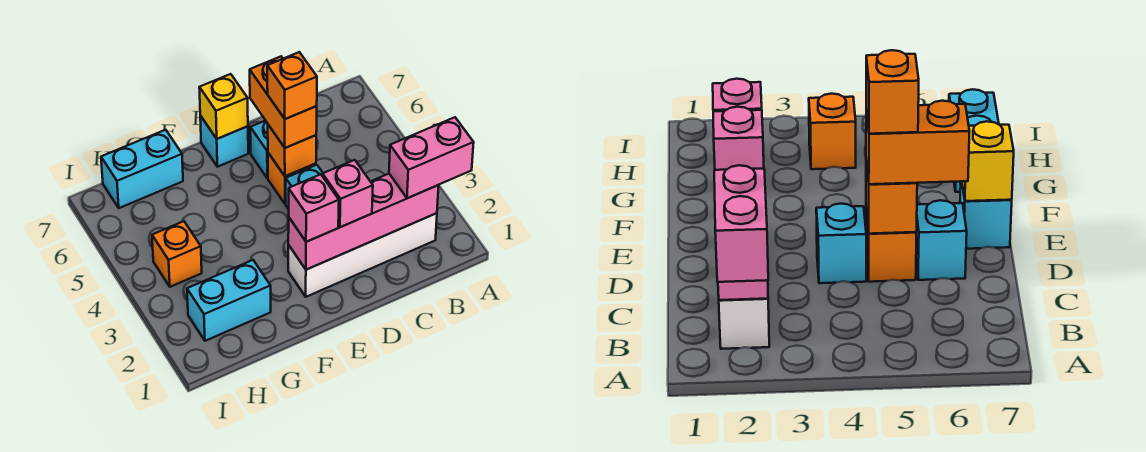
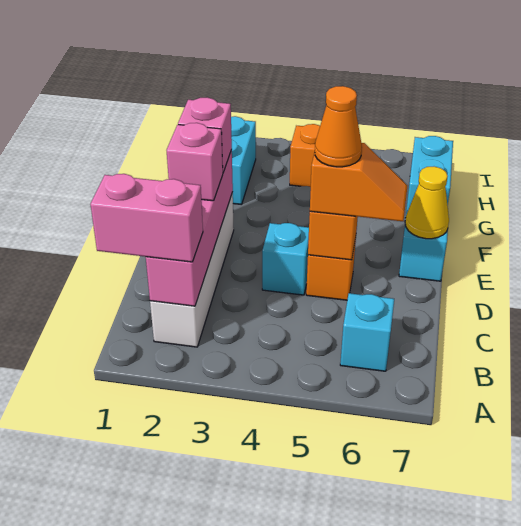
pink 1x2 brick [389,117,474,198] -> pink 1x2 brick turned to [90,174,203,262]
orange 1x2 brick [250,57,317,148] -> orange 1x2 slope [310,143,407,221]
orange 1x1 brick [267,52,317,119] -> orange 1x1 cone [315,86,362,167]
cyan 1x1 brick [250,121,268,178] -> cyan 1x1 brick moved to [340,293,394,371]
yellow 1x1 brick [199,74,248,139] -> yellow 1x1 cone [405,167,449,239]

